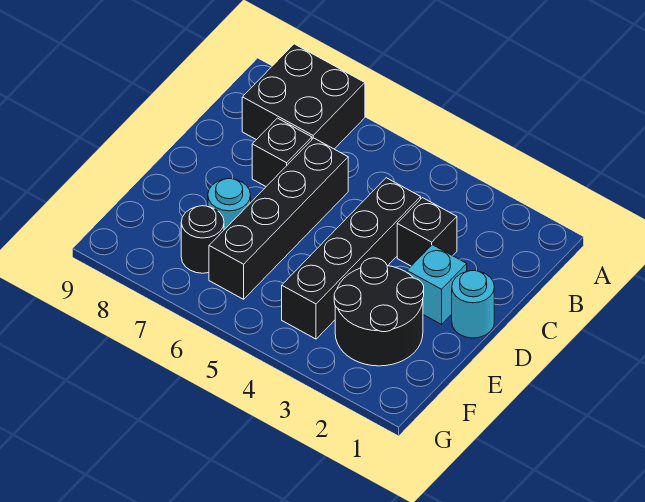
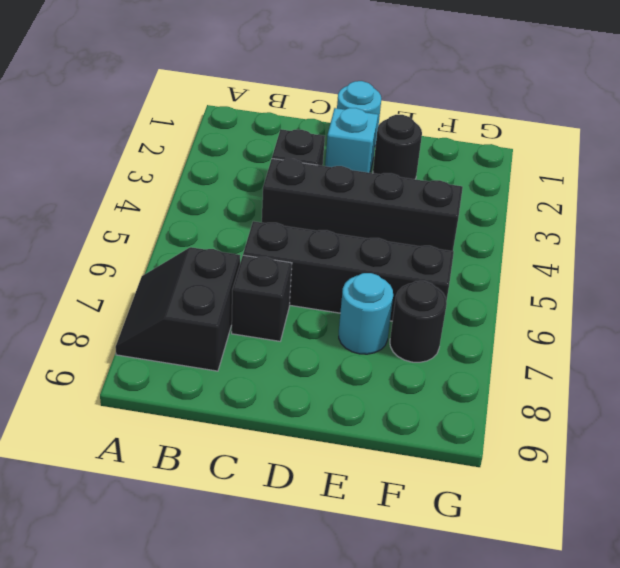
black 2x2 brick [242,44,365,149] -> black 2x2 slope [115,247,240,371]
black 2x2 round brick [334,258,424,366] -> black 1x1 round brick [373,115,422,179]

